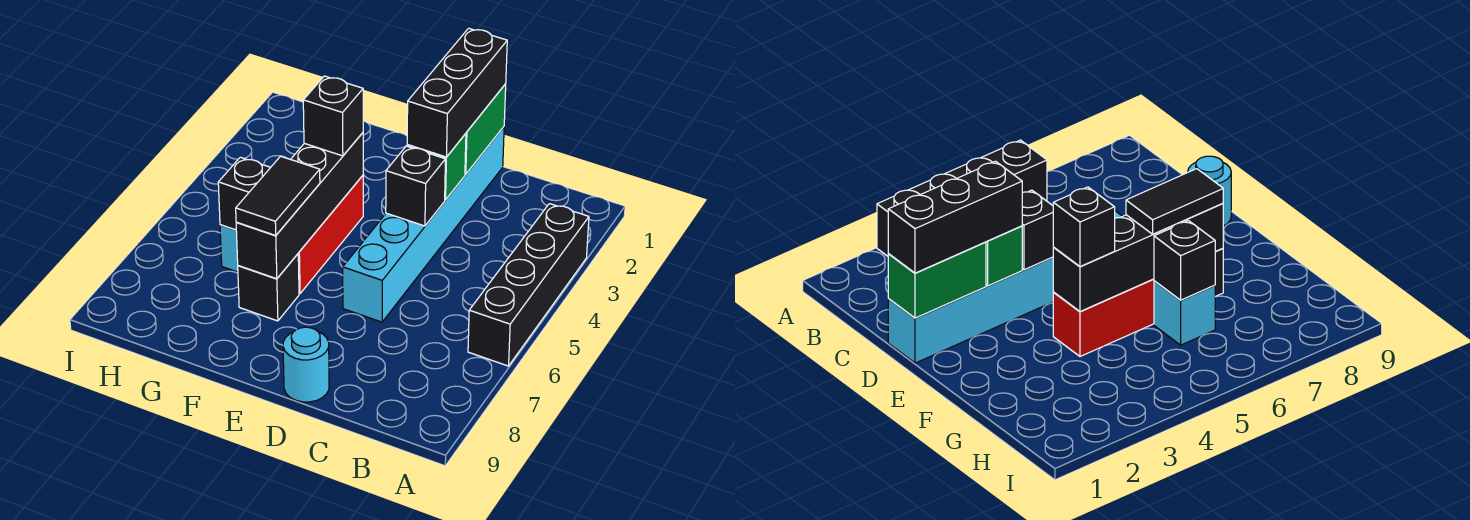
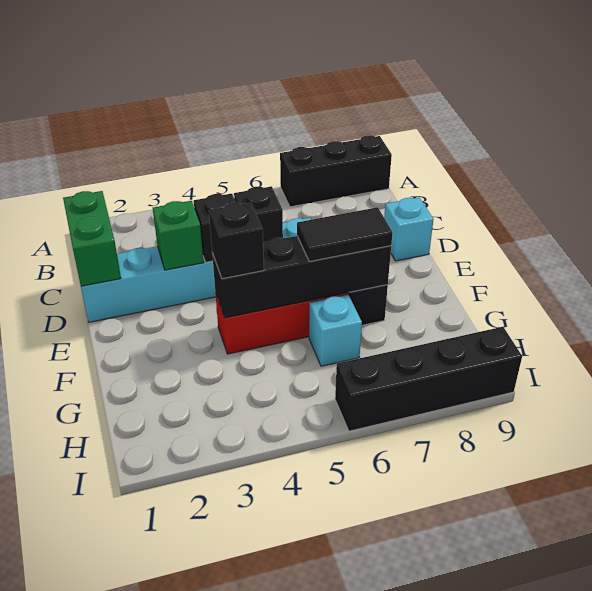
black 1x4 brick [468,204,589,366] -> black 1x4 brick moved to [335,327,522,431]
green 1x2 brick [465,84,506,174] -> green 1x2 brick turned to [63,191,121,286]
black 1x3 brick [407,28,507,157] -> black 1x3 brick moved to [280,135,392,207]
cyan 1x1 round brick [283,327,329,402] -> cyan 1x1 brick [384,197,434,261]
black 1x1 brick [218,157,271,230] -> black 1x1 brick moved to [234,186,283,242]

